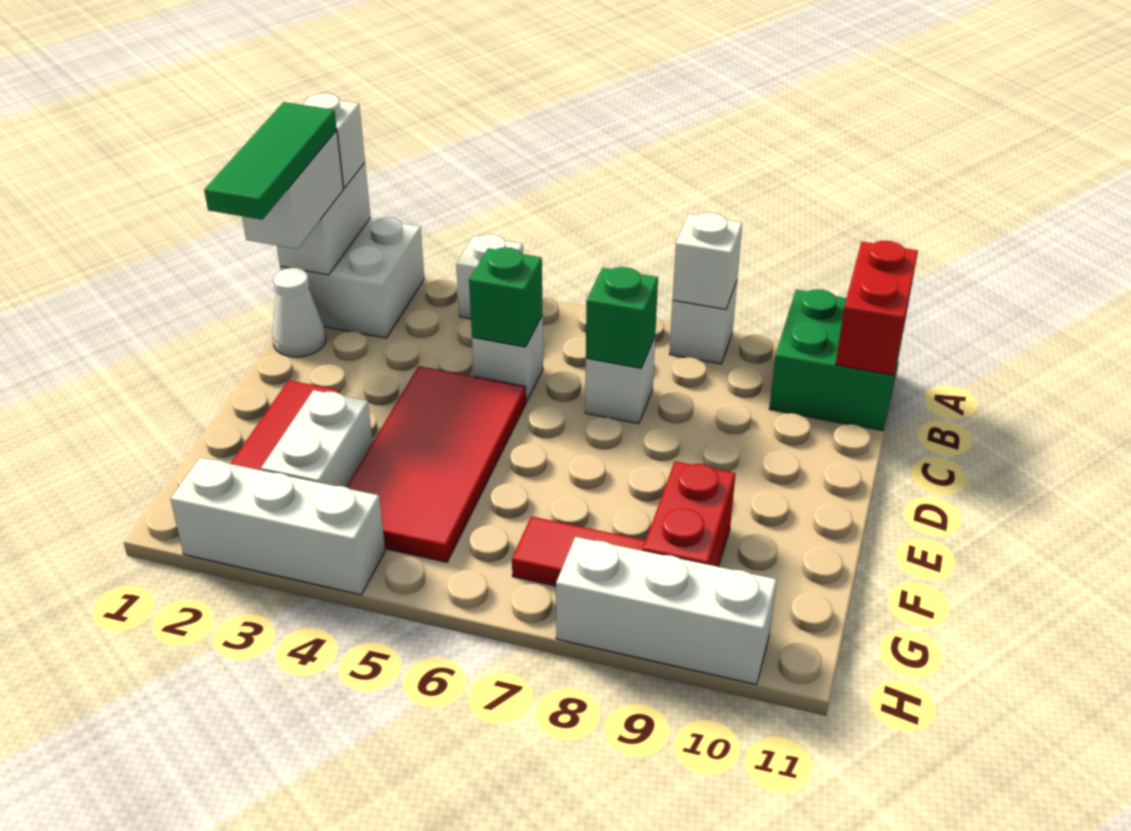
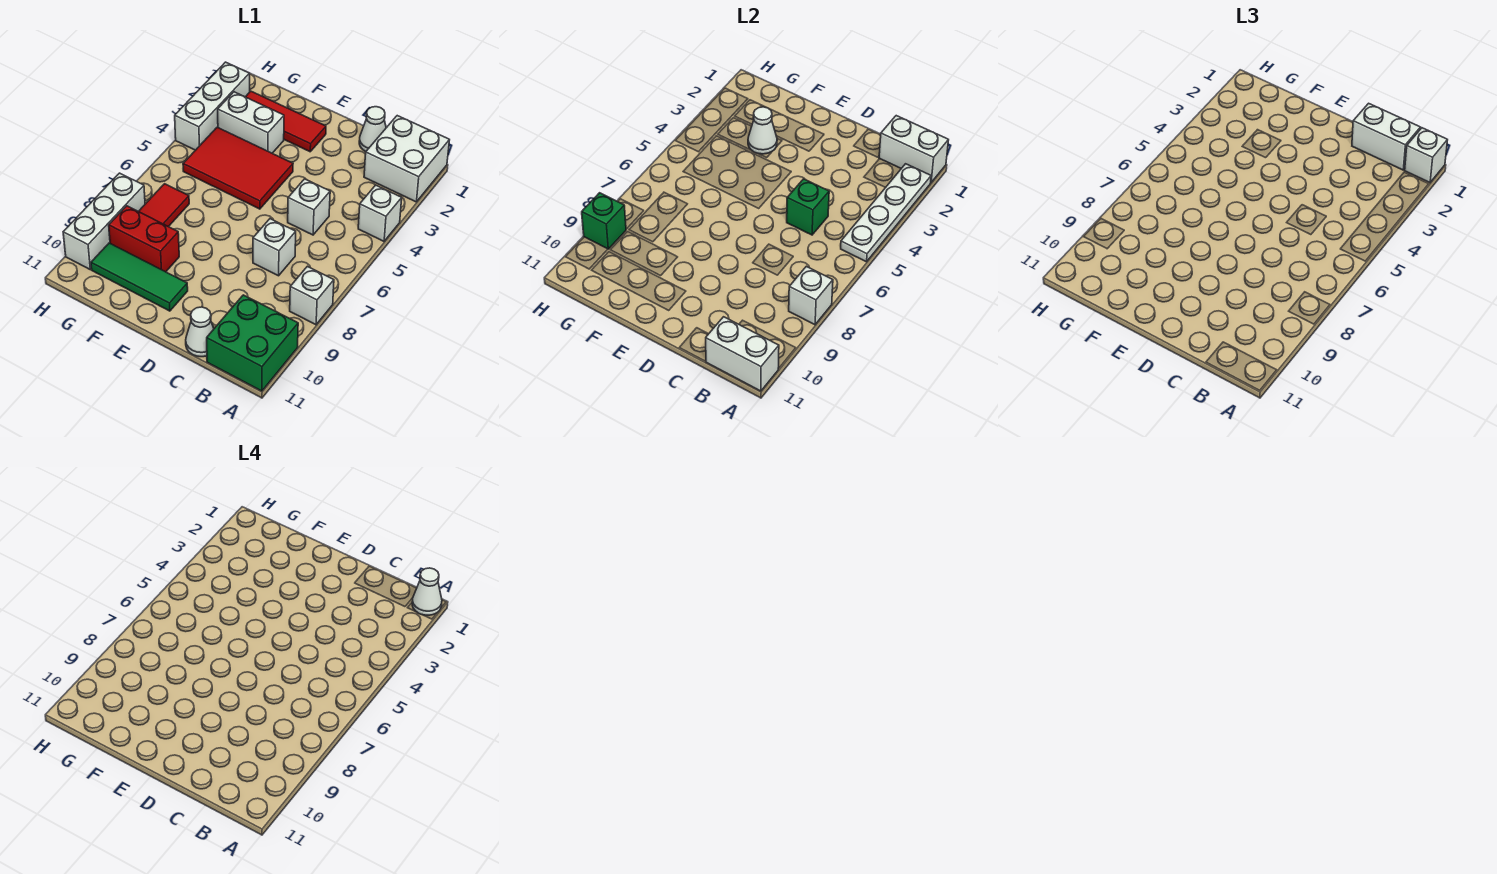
none -> white 1x1 cone [412,568,442,615]
none -> white 1x4 plate [841,164,931,262]
red 1x2 brick [836,241,918,375] -> white 1x2 brick [706,317,779,391]
green 1x3 tile [204,102,337,220] -> green 1x3 tile moved to [91,243,188,311]
green 1x1 brick [586,267,658,368] -> green 1x1 brick moved to [582,193,626,249]
none -> white 1x1 cone [186,307,214,357]
red 2x4 tile [346,366,526,562] -> red 2x3 tile [183,127,293,209]
none -> white 1x1 cone [748,107,777,154]

